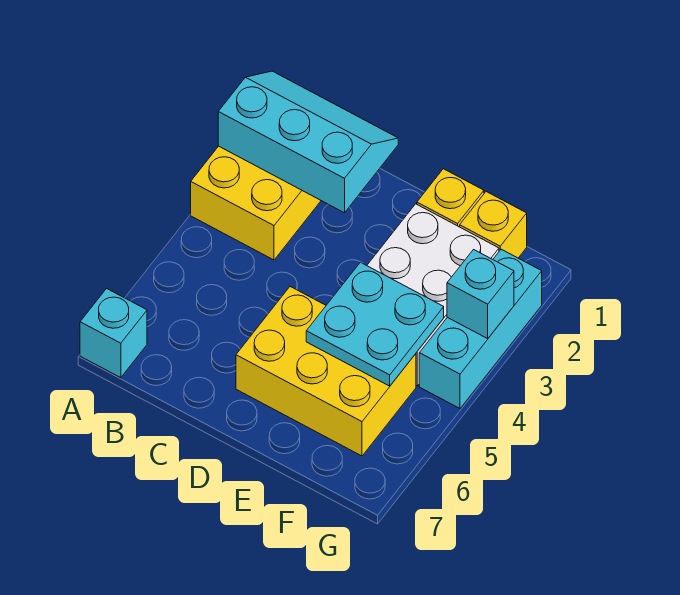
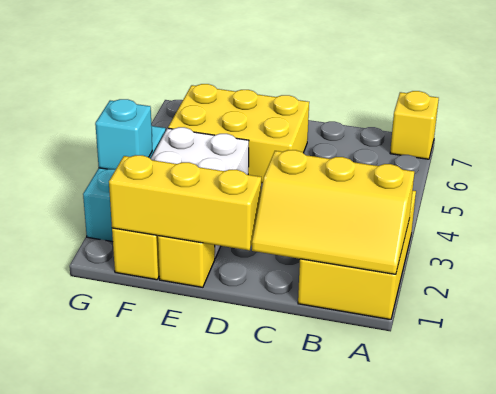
cyan 2x3 slope [218,71,398,213] -> yellow 2x3 slope [252,150,414,274]
cyan 1x1 brick [80,289,147,378] -> yellow 1x1 brick [390,91,439,159]
none -> yellow 1x3 brick [109,155,261,250]
cyan 2x2 plate [306,262,444,386] -> none

